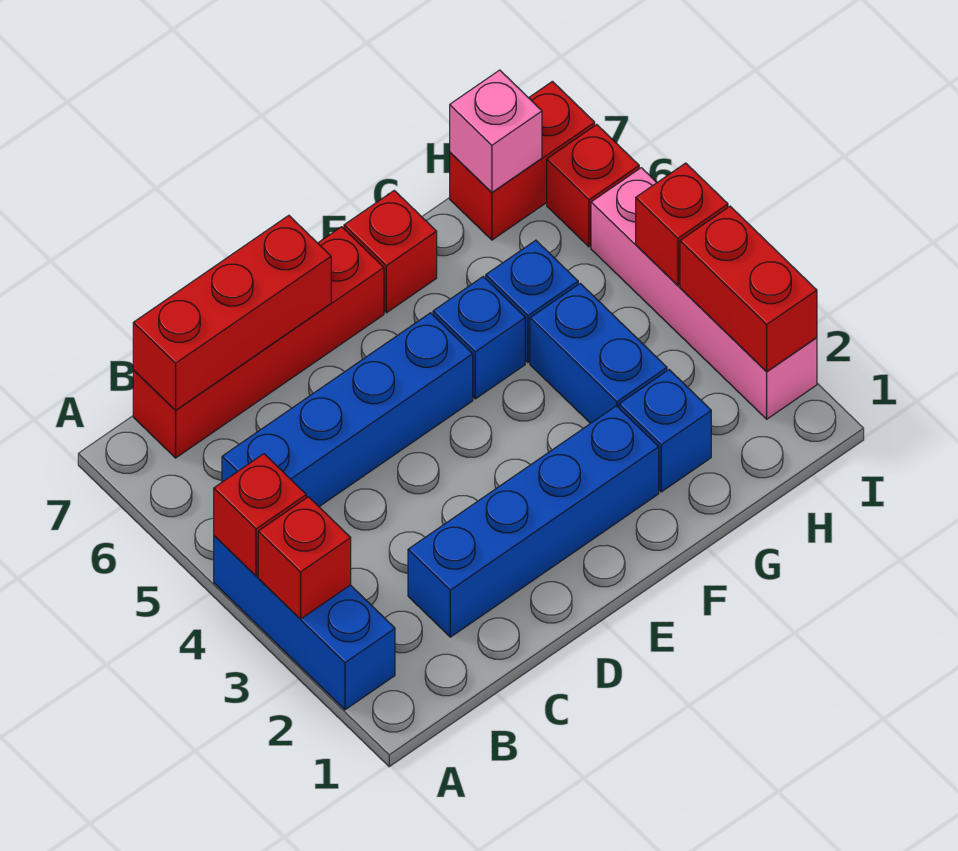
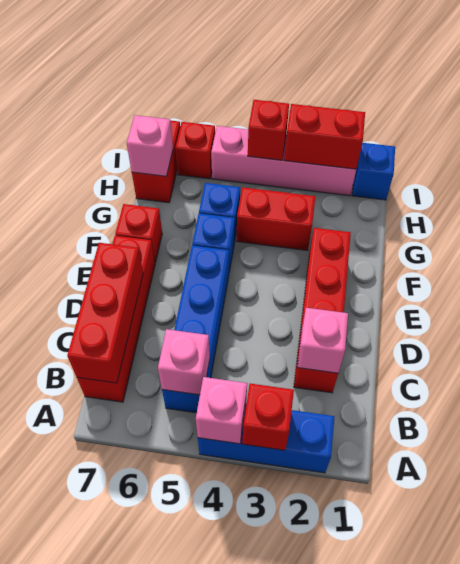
red 1x1 brick [214,454,306,576] -> pink 1x1 brick [196,377,247,444]
none -> pink 1x1 brick [158,329,210,395]
blue 1x4 brick [408,406,659,637] -> red 1x4 brick [294,228,351,393]
none -> pink 1x1 brick [297,308,348,373]
blue 1x1 brick [619,370,711,492] -> blue 1x1 brick moved to [352,143,395,200]
blue 1x2 brick [530,283,667,424] -> red 1x2 brick [237,187,315,251]

